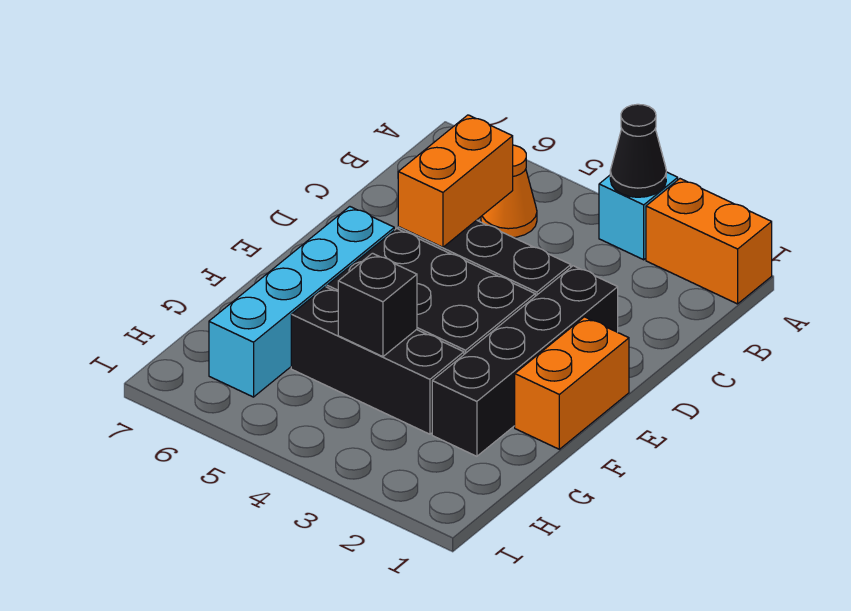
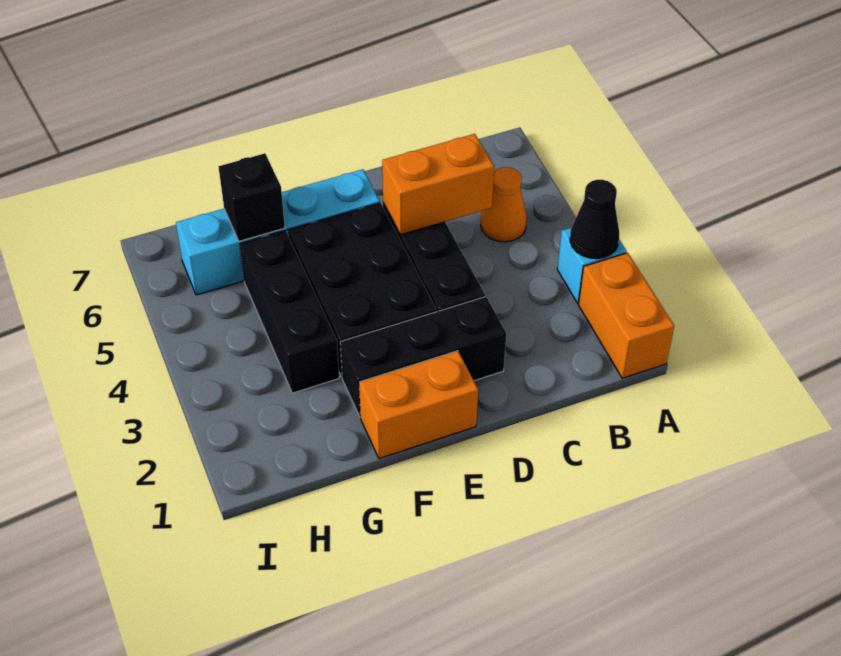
black 1x4 brick [432,266,618,456] -> black 1x3 brick [340,297,506,417]
black 1x1 brick [338,253,417,357] -> black 1x1 brick moved to [219,153,285,241]

